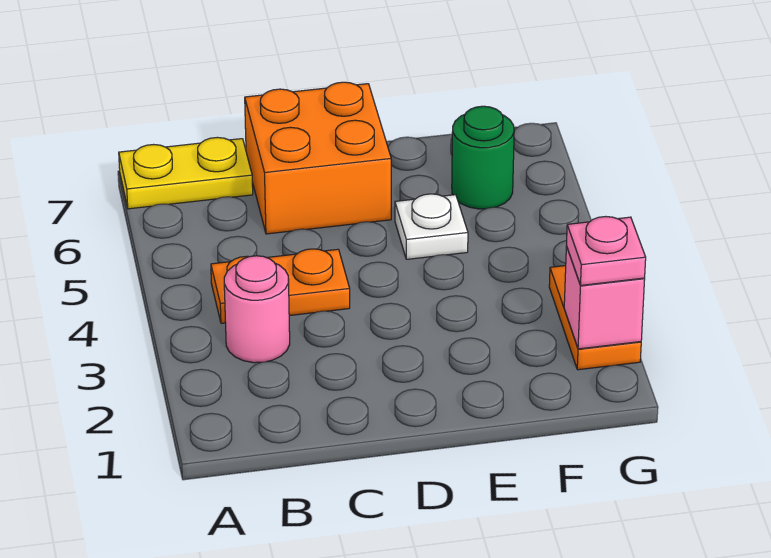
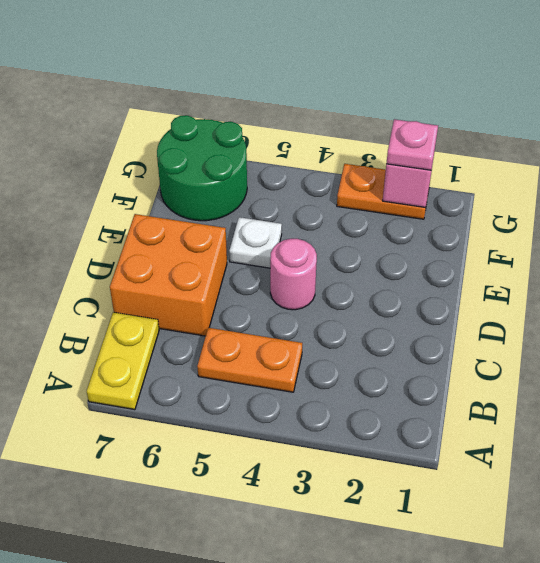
pink 1x1 round brick [224,256,290,363] -> pink 1x1 round brick moved to [270,239,317,310]
orange 1x2 plate [211,249,350,323] -> orange 1x2 plate turned to [197,328,302,392]
green 1x1 round brick [452,106,514,209] -> green 2x2 round brick [157,115,247,221]

